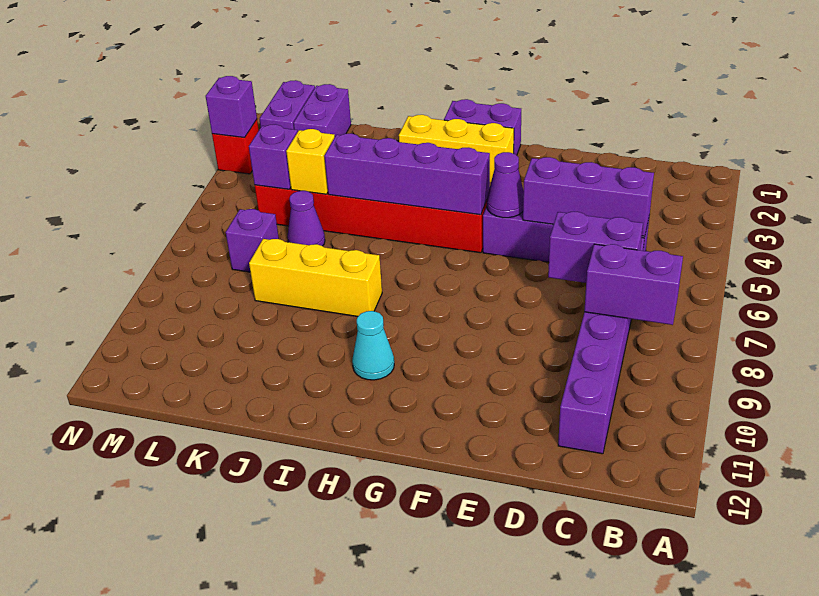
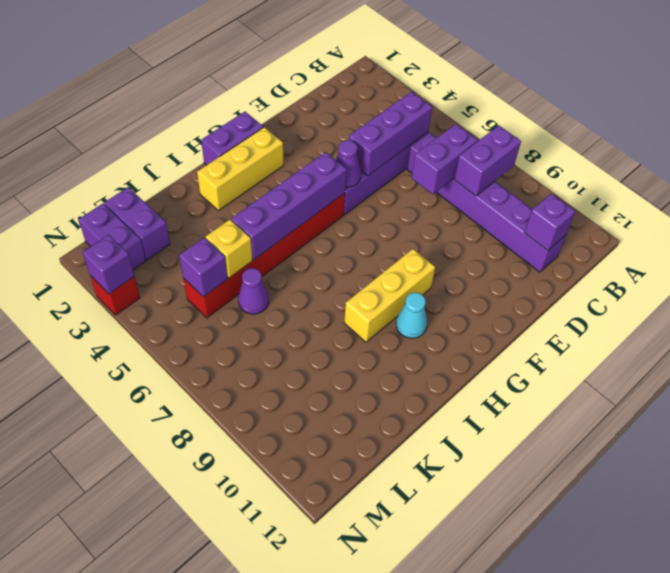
yellow 1x3 brick [249,239,382,317] -> yellow 1x3 brick moved to [344,249,435,342]
purple 1x1 brick [226,209,279,272] -> purple 1x1 brick moved to [525,194,575,251]

